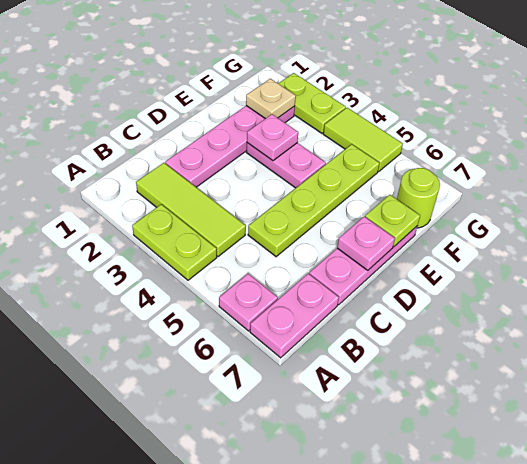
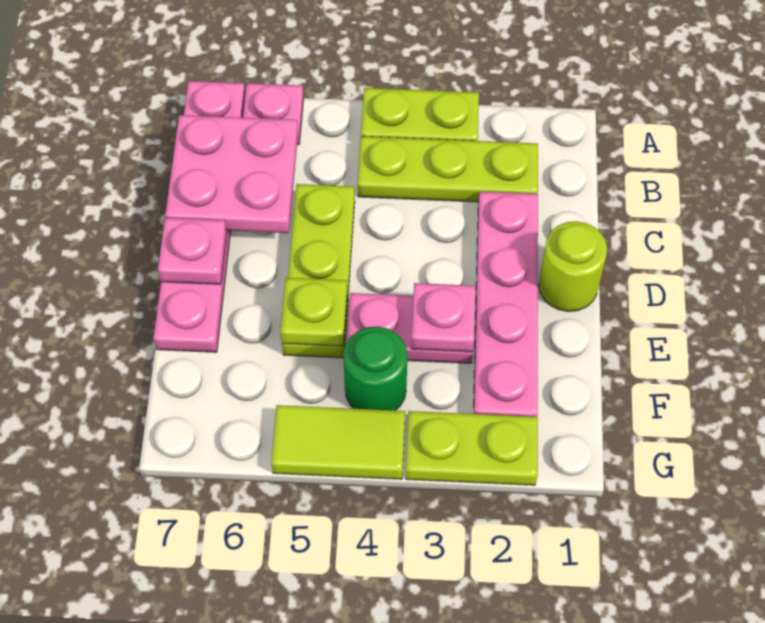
lime 1x3 tile [136,163,246,257] -> lime 1x3 plate [358,136,538,202]
none -> pink 2x2 plate [165,115,298,233]
lime 1x4 plate [248,144,379,257] -> lime 1x3 plate [282,184,355,358]
lime 1x1 plate [365,195,420,247] -> lime 1x1 plate moved to [281,278,347,346]
tan 1x1 plate [246,79,296,119] -> none
none -> green 1x1 round brick [343,326,407,410]
lime 1x1 round brick [397,168,440,228] -> lime 1x1 round brick moved to [539,221,607,312]

